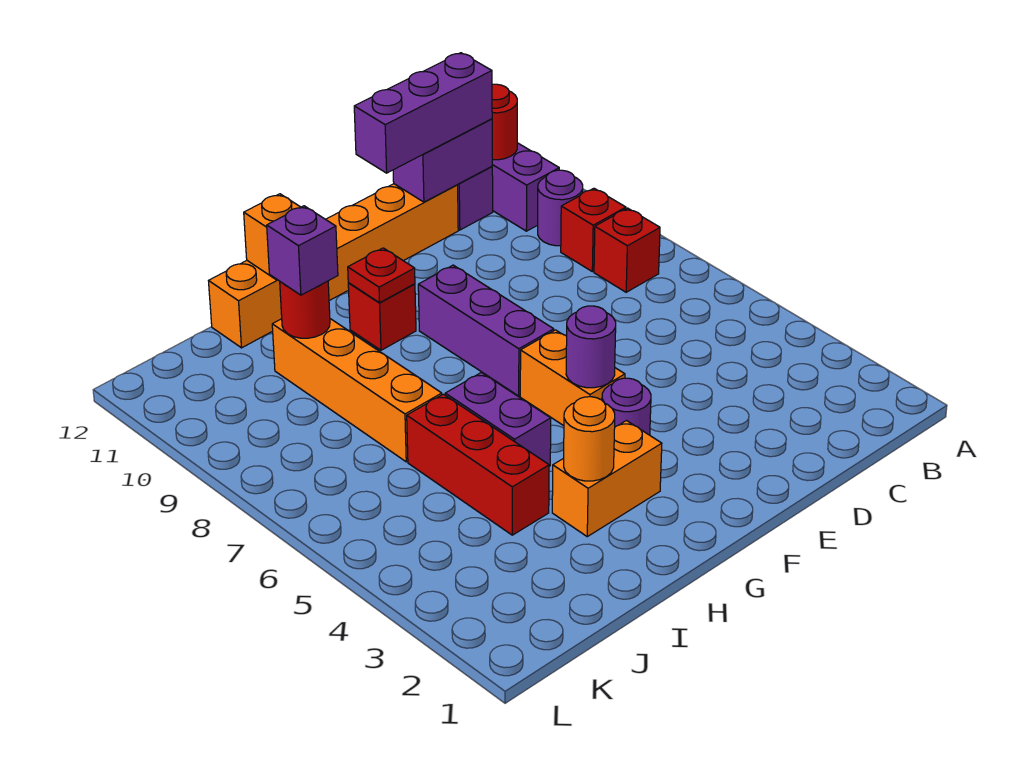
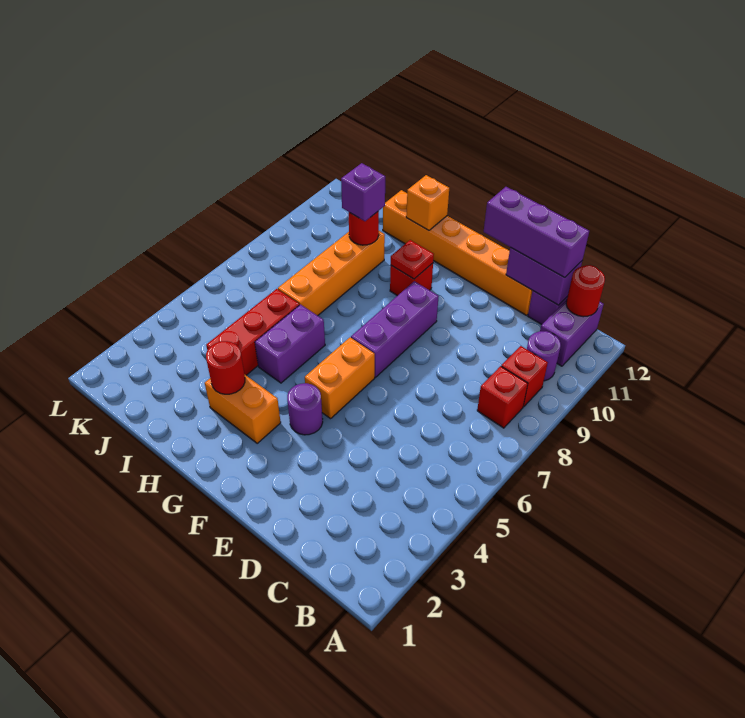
purple 1x1 round brick [566,306,616,388] -> none
orange 1x1 round brick [564,397,615,481] -> red 1x1 round brick [206,341,245,394]

